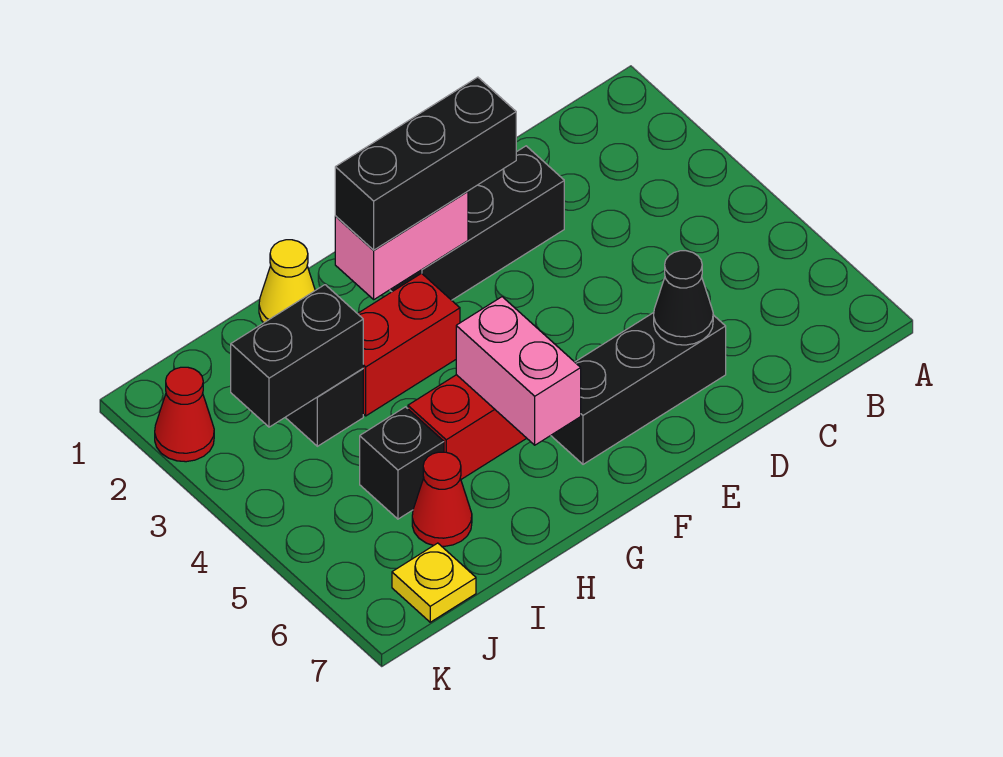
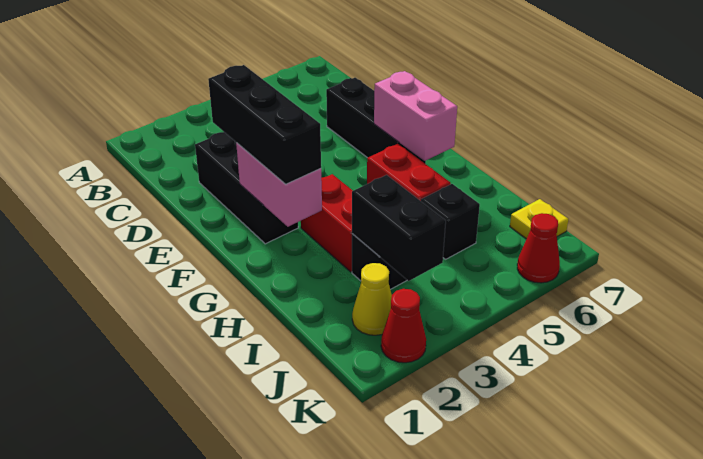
black 1x1 cone [654,251,713,345] -> none
pink 1x2 brick [456,297,581,445] -> pink 1x2 brick turned to [374,71,457,161]
yellow 1x1 cone [259,240,315,323] -> yellow 1x1 cone moved to [352,263,392,335]
red 1x1 cone [412,452,472,546] -> red 1x1 cone moved to [517,213,560,283]

